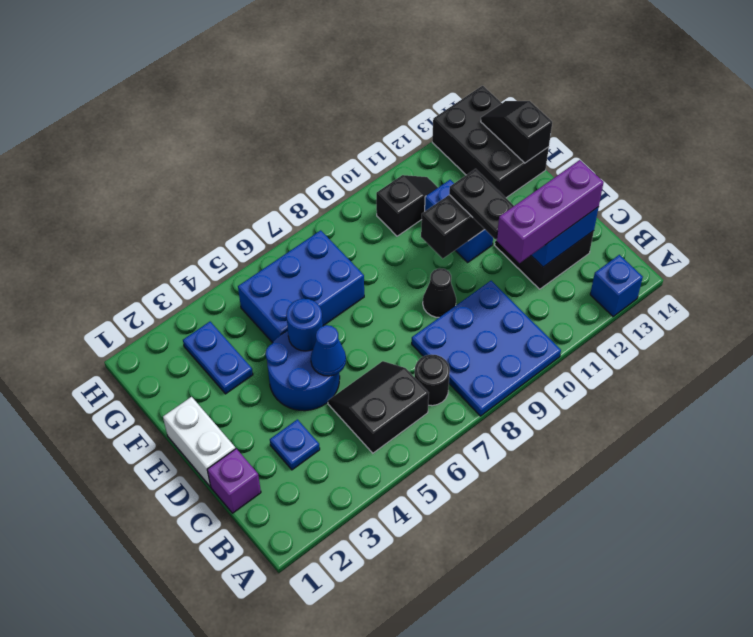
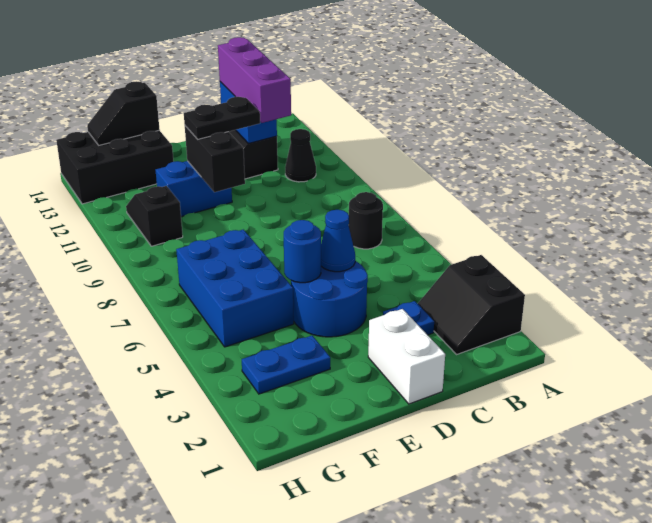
blue 3x3 plate [412,281,561,416] -> none
blue 1x1 brick [590,255,643,317] -> none
black 2x2 slope [328,361,429,453] -> black 2x2 slope moved to [418,255,525,354]
purple 1x1 brick [207,449,261,513] -> none
white 1x2 brick [163,397,235,487] -> white 1x2 brick turned to [368,309,445,404]
black 1x1 cone [423,268,456,317] -> black 1x1 cone moved to [285,129,316,182]

